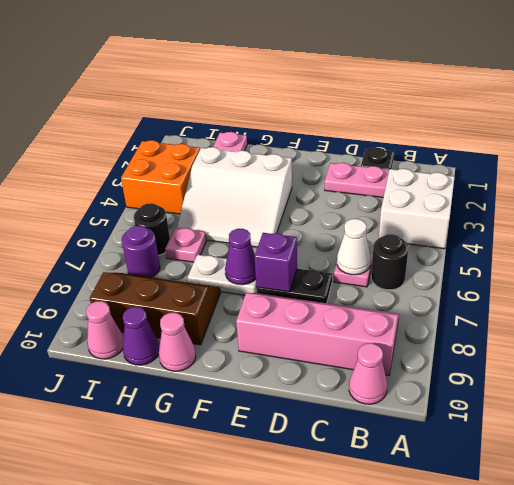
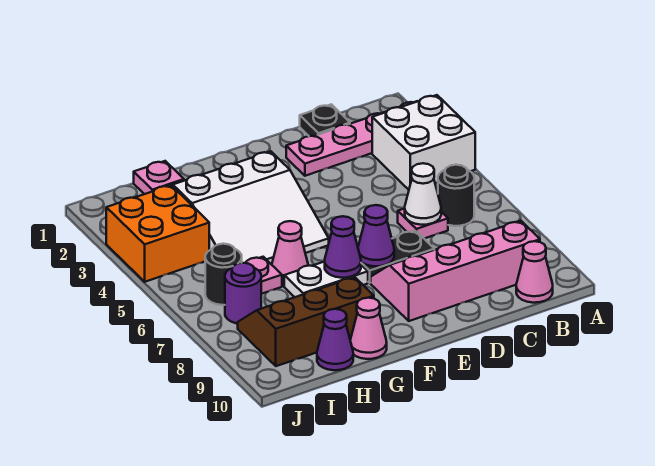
purple 1x1 brick [255,233,297,292] -> purple 1x1 cone [358,205,394,266]
pink 1x1 cone [86,301,123,359] -> pink 1x1 cone moved to [272,221,308,282]

